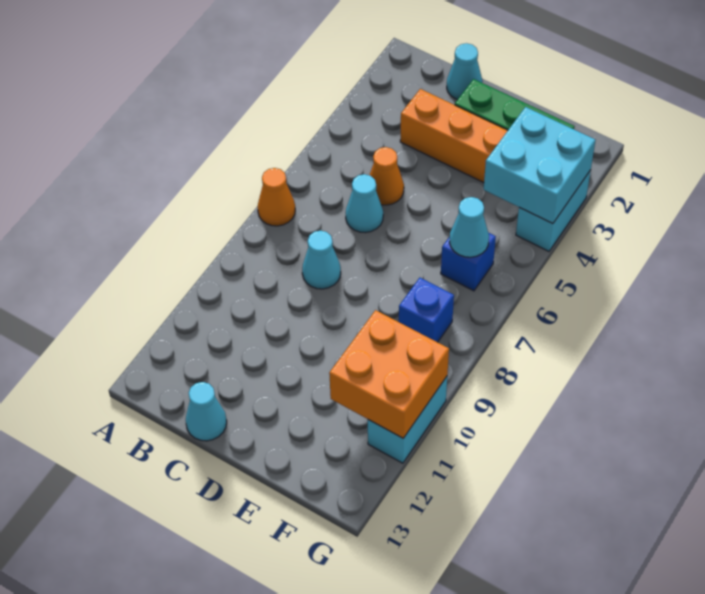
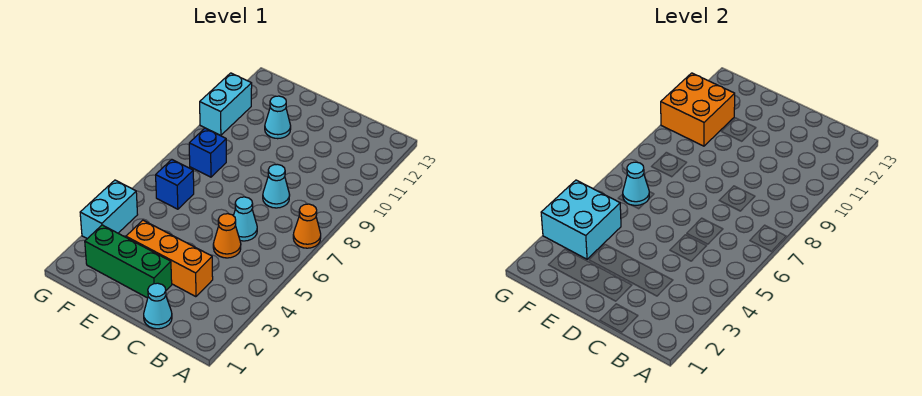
cyan 1x1 cone [186,382,227,441] -> cyan 1x1 cone moved to [265,96,291,139]

